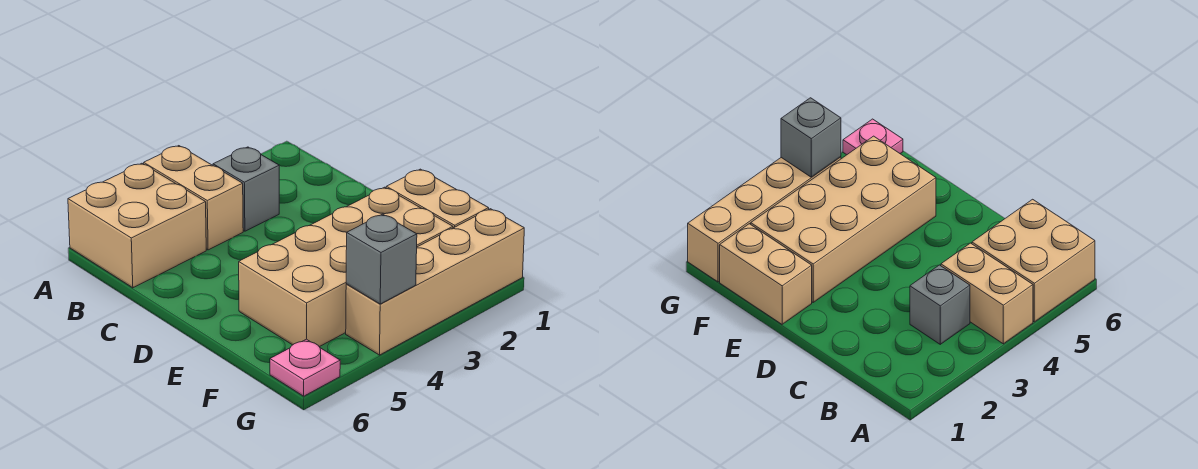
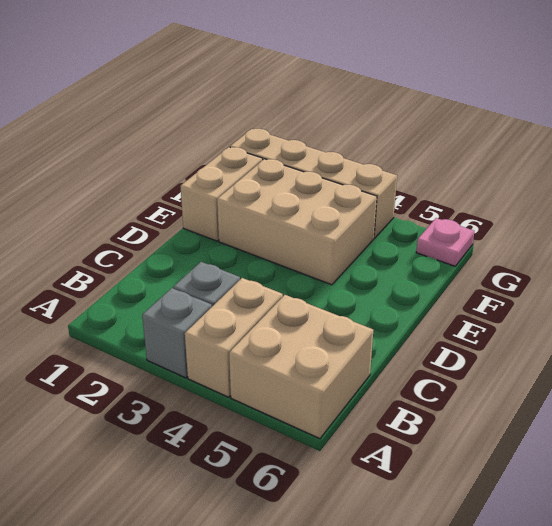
tan 2x4 brick [239,187,453,347] -> tan 2x3 brick [217,159,377,285]
grey 1x1 brick [346,214,417,304] -> grey 1x1 brick moved to [142,288,212,378]

